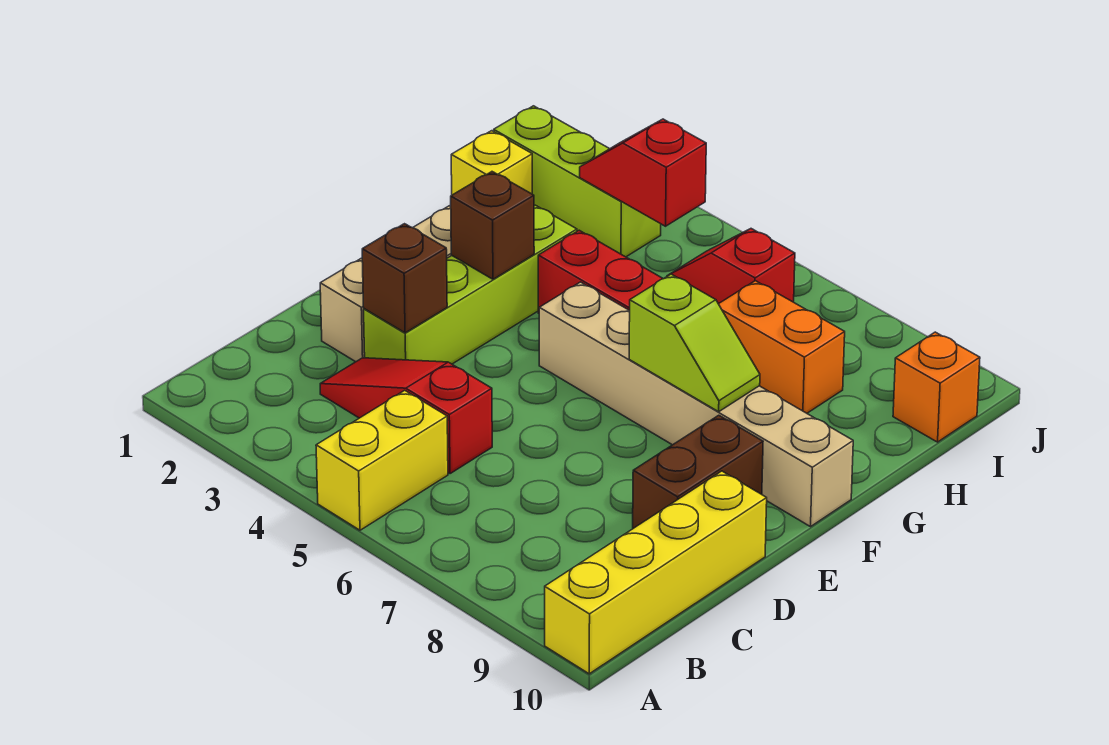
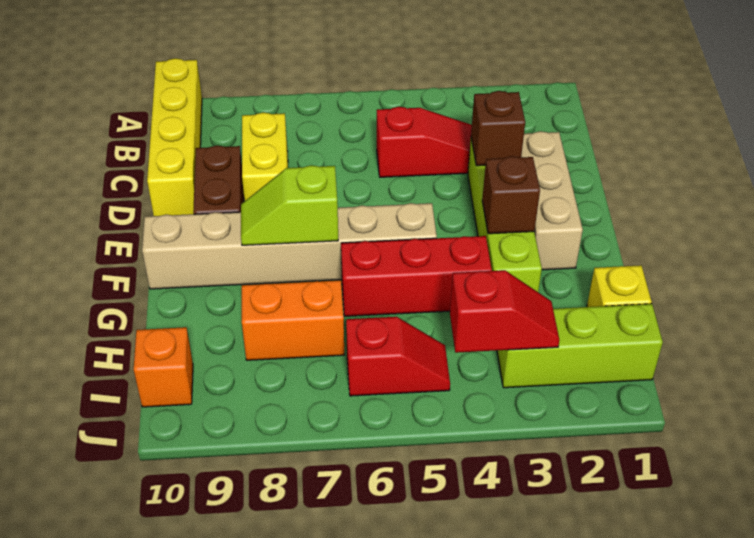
yellow 1x2 brick [316,390,448,530] -> yellow 1x2 brick moved to [242,112,288,201]

